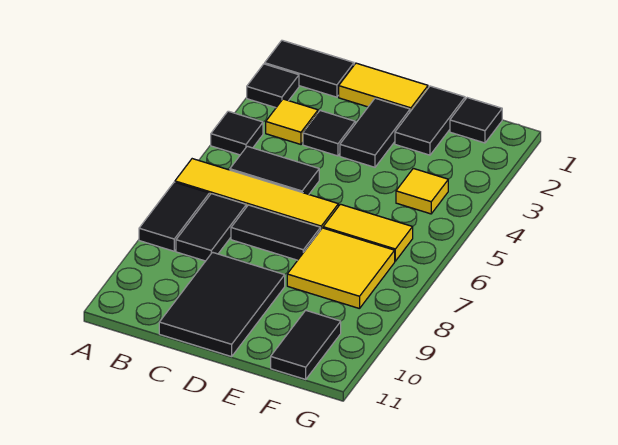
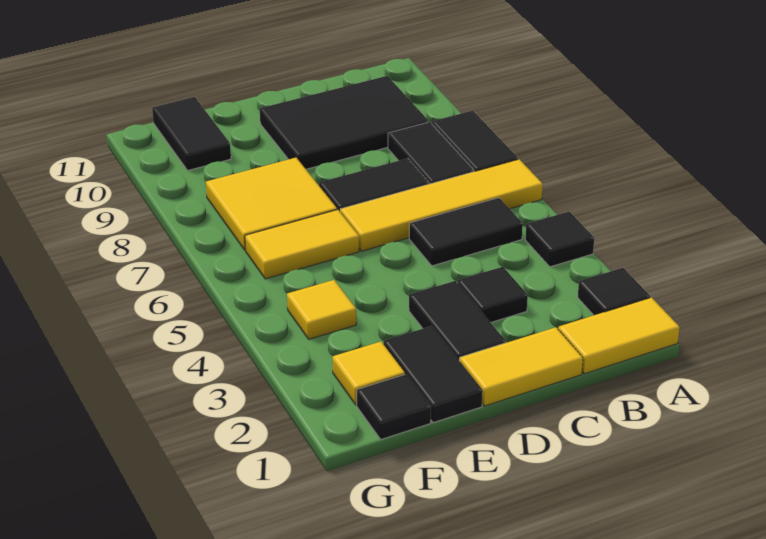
black 1x2 tile [265,40,354,97] -> yellow 1x2 tile [558,297,680,374]
yellow 1x1 tile [266,99,318,144] -> yellow 1x1 tile moved to [333,342,405,405]
black 2x3 tile [159,252,285,357] -> black 2x3 tile turned to [260,76,429,169]

